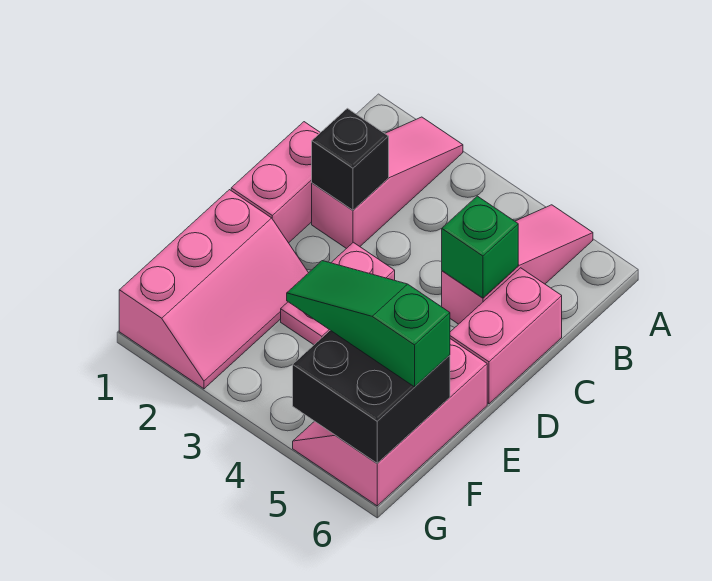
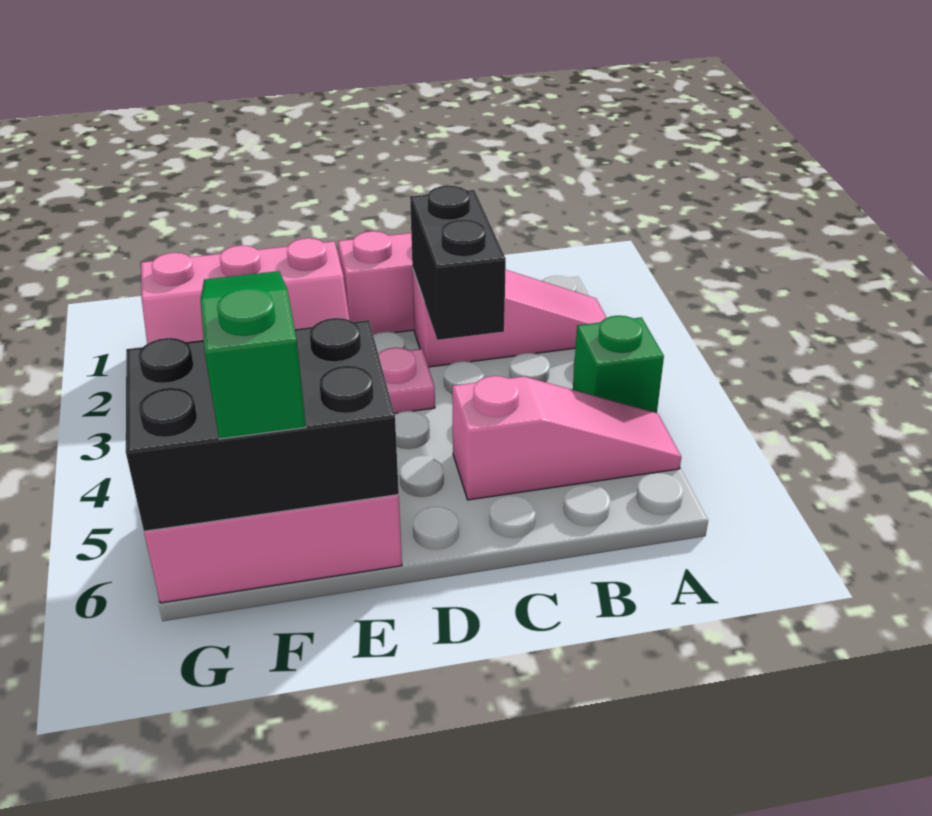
black 1x1 brick [312,108,389,210] -> black 1x2 brick [410,186,506,340]
green 1x1 brick [442,196,518,298] -> green 1x1 brick moved to [573,316,664,413]
pink 1x2 brick [450,268,562,404] -> none
black 2x2 brick [293,330,450,463] -> black 2x3 brick [126,318,399,531]

